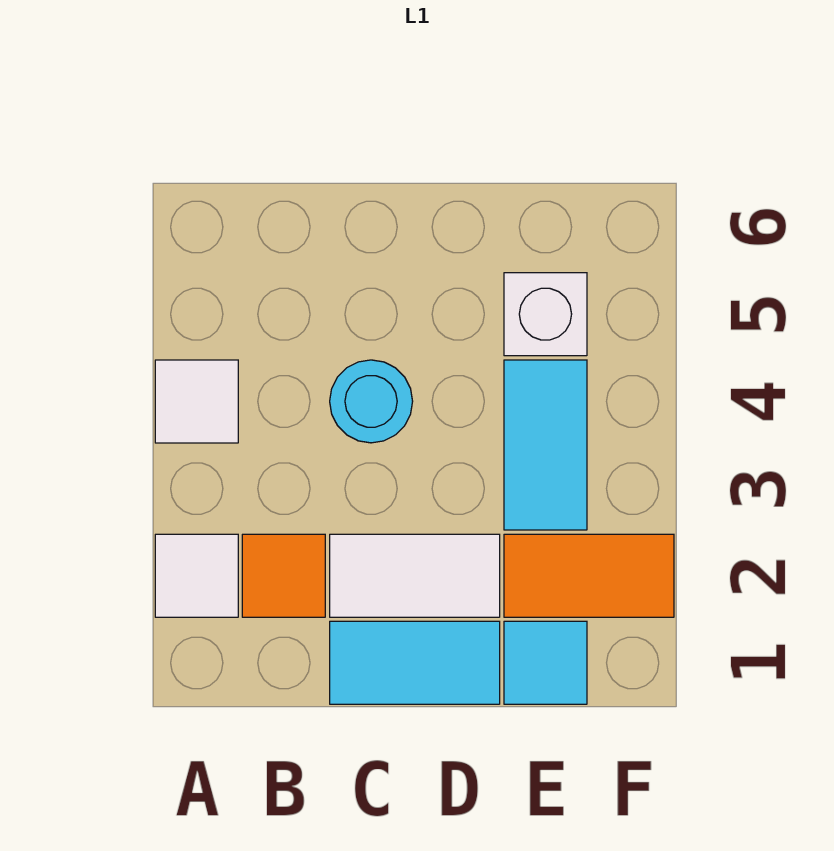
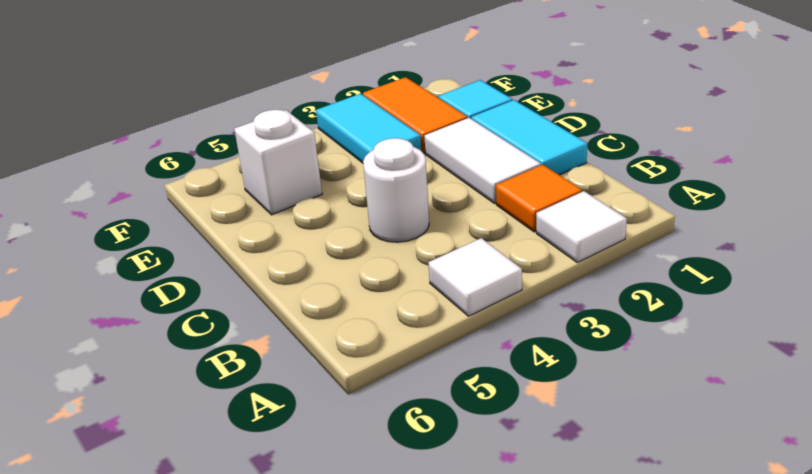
cyan 1x1 round brick [330,360,413,443] -> white 1x1 round brick [363,138,429,242]
cyan 1x2 tile [504,360,587,530] -> cyan 1x2 tile turned to [316,94,421,163]

